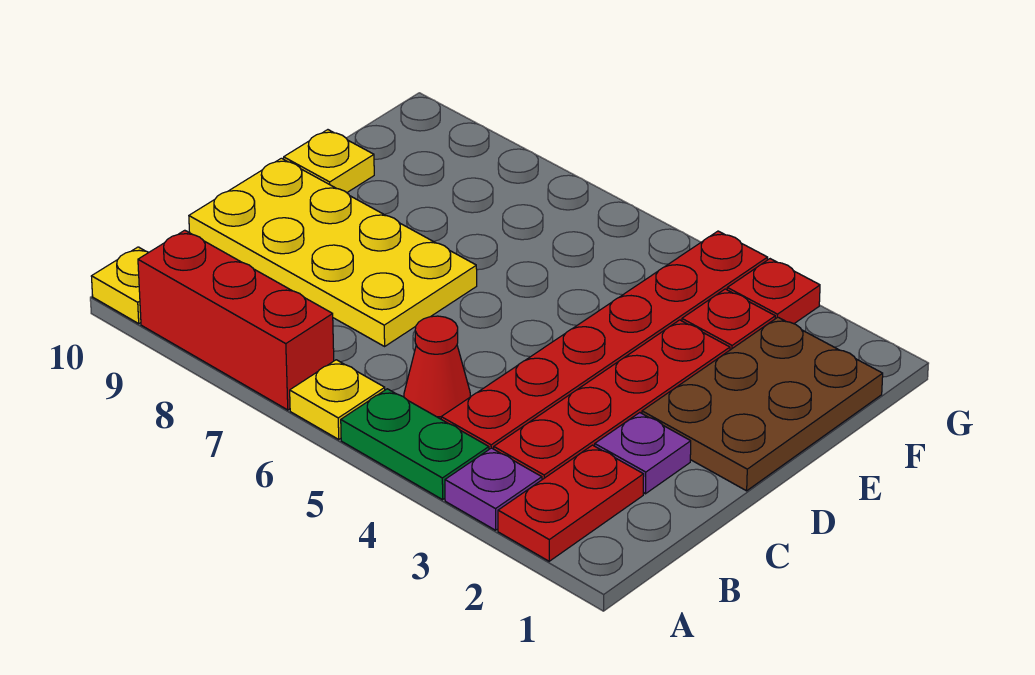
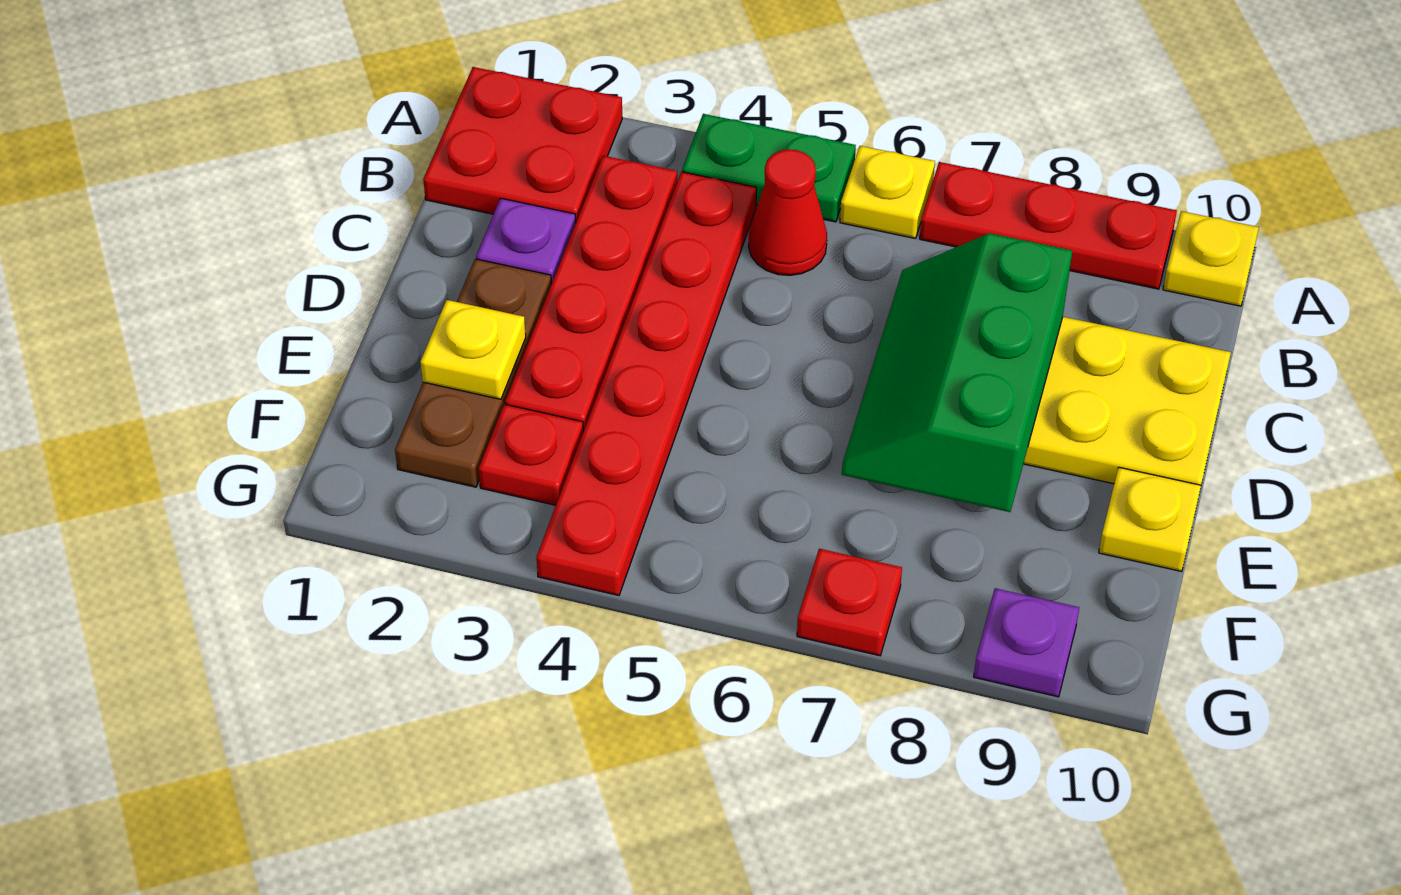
red 1x2 plate [498,445,644,561] -> red 2x2 plate [423,67,622,221]
purple 1x1 plate [445,448,542,530] -> purple 1x1 plate moved to [974,588,1079,697]
red 1x3 brick [138,230,334,410] -> red 1x3 plate [920,162,1177,289]
none -> green 2x3 slope [842,233,1072,512]
brown 2x3 plate [642,317,883,491] -> brown 1x3 plate [395,259,551,487]
none -> yellow 1x1 plate [420,300,526,399]
red 1x1 plate [727,259,820,324] -> red 1x1 plate moved to [797,549,902,656]

